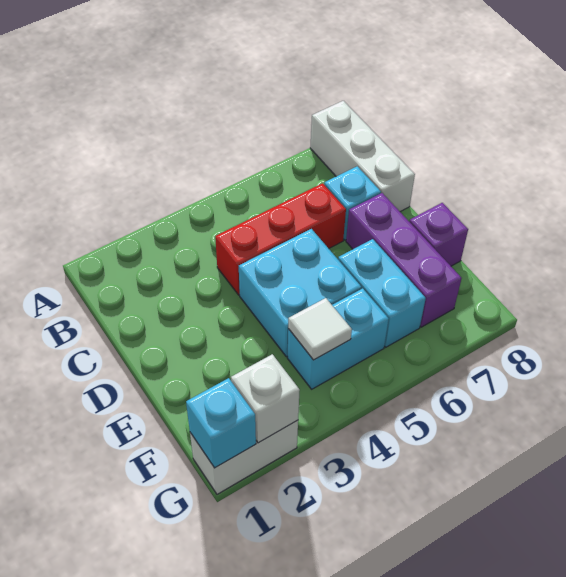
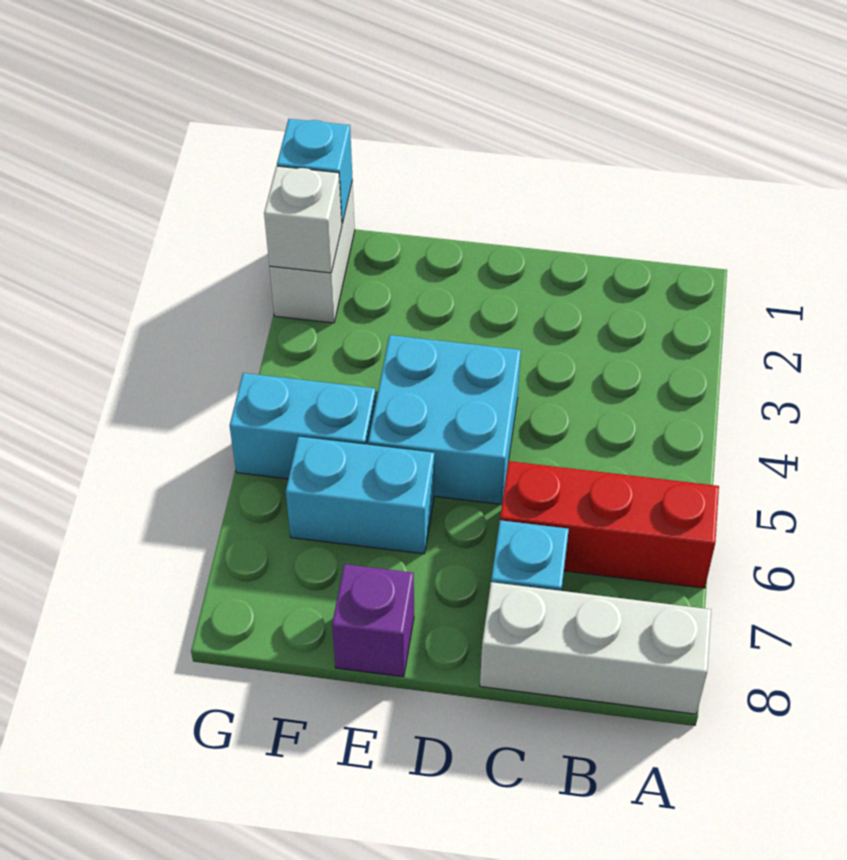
red 1x3 brick [215,183,346,295] -> red 1x3 brick turned to [500,461,719,588]
purple 1x3 brick [346,193,462,327] -> none
cyan 1x2 brick [287,288,389,389] -> cyan 1x2 brick turned to [230,373,376,479]
white 1x1 tile [288,298,352,360] -> none

